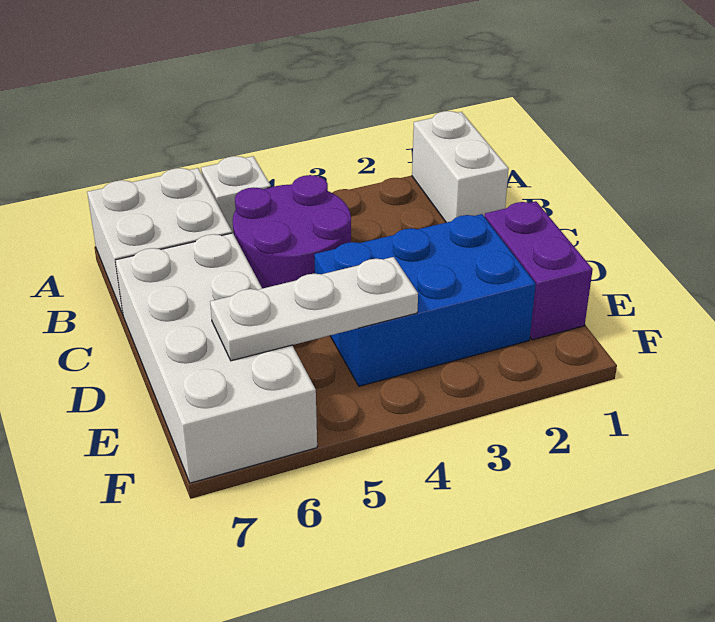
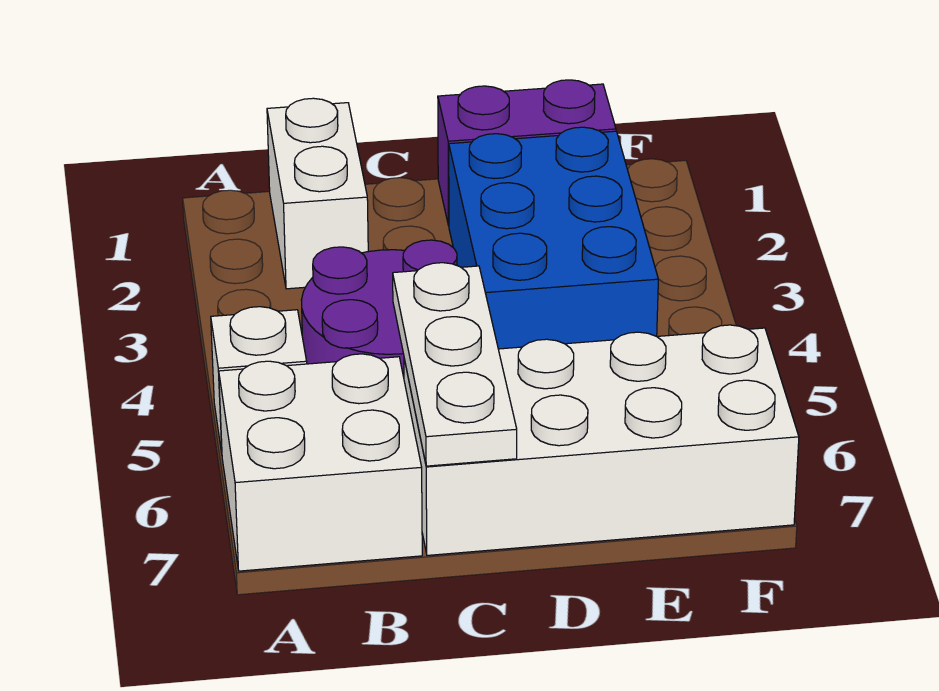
white 1x2 brick [412,111,509,222] -> white 1x2 brick turned to [267,98,368,289]
white 1x3 plate [210,257,418,361] -> white 1x3 plate moved to [393,263,517,466]

